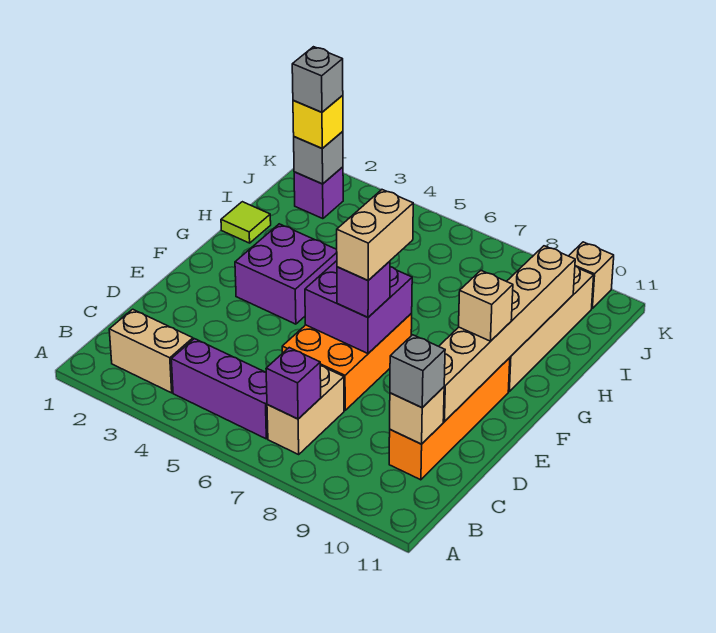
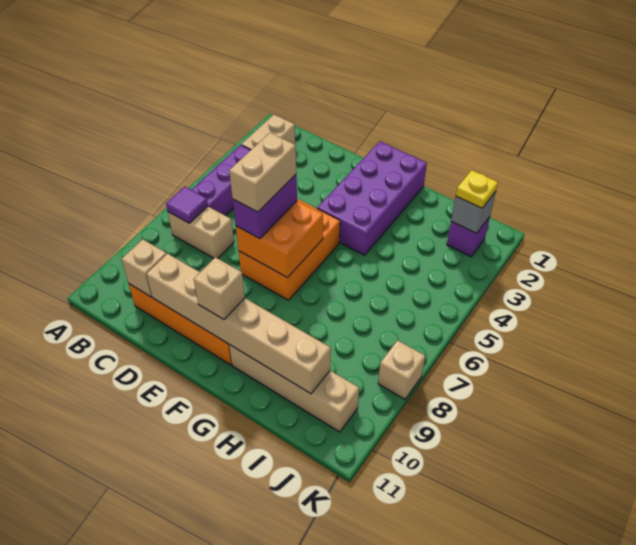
purple 1x1 brick [266,348,321,419] -> purple 1x1 tile [166,187,208,223]
grey 1x1 brick [390,335,445,408] -> none
orange 2x3 brick [282,313,412,410] -> orange 2x3 brick turned to [239,199,340,300]
purple 2x2 brick [305,261,412,353] -> orange 2x2 brick [236,201,323,278]
purple 1x1 brick [337,261,390,317] -> purple 1x2 brick [233,175,297,239]
tan 1x2 brick [337,190,413,280] -> tan 1x2 brick turned to [229,133,296,212]
purple 2x2 brick [235,224,337,324] -> purple 2x4 brick [317,141,427,255]
lime 1x1 tile [221,202,271,243] -> none
yellow 1x1 brick [293,95,343,148] -> yellow 1x1 plate [456,170,498,208]
grey 1x1 brick [292,47,343,112] -> none
tan 1x1 brick [569,242,614,308] -> tan 1x1 brick moved to [378,340,425,399]

